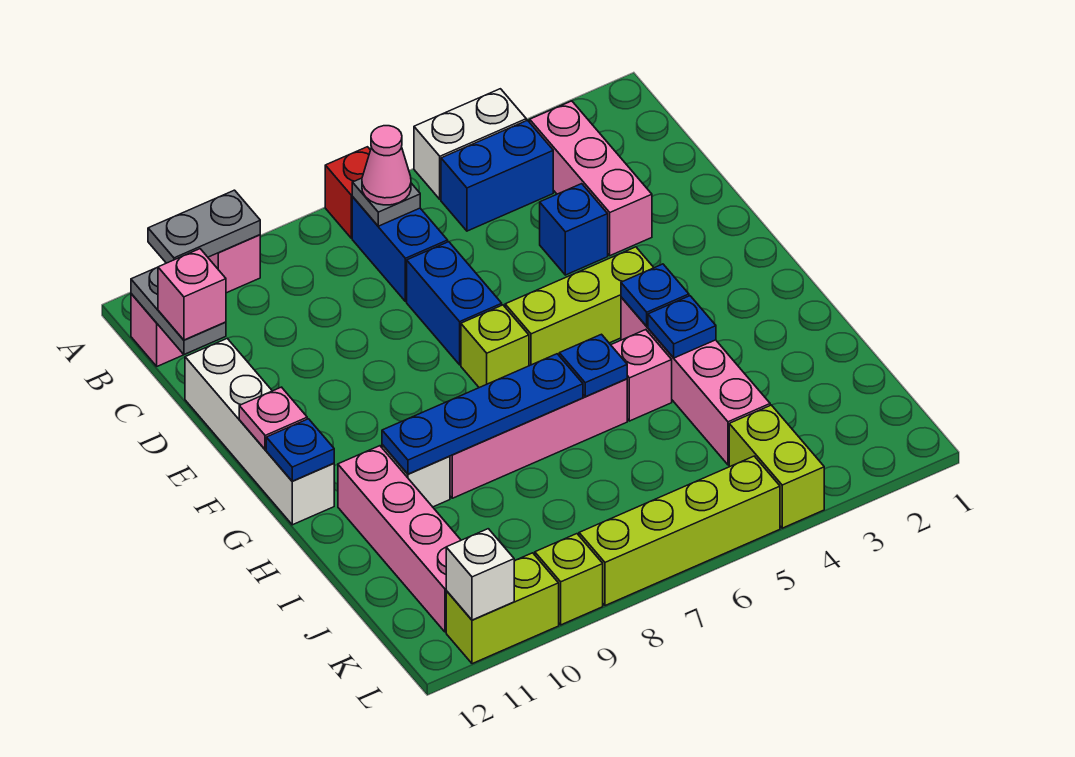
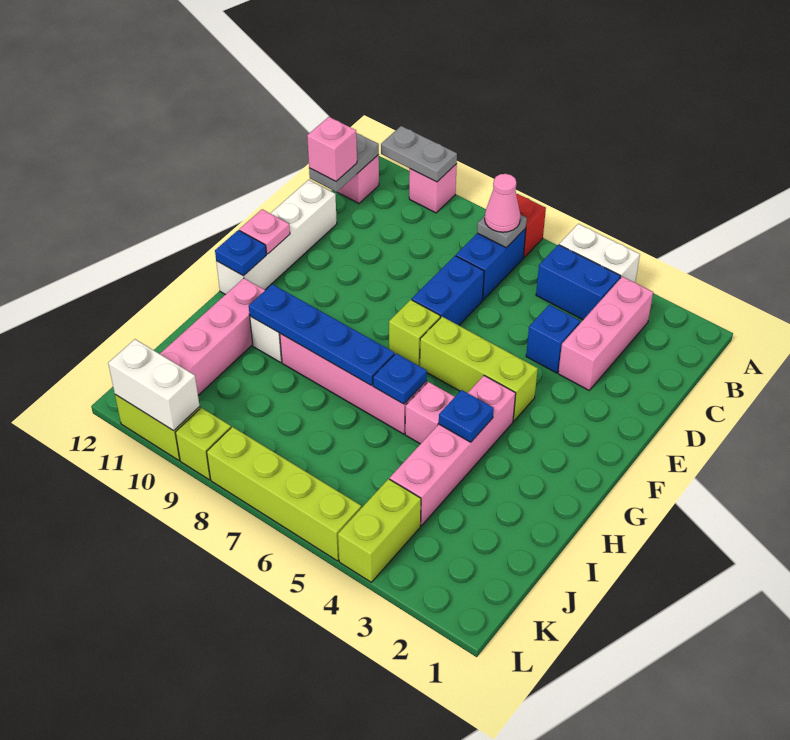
blue 1x1 plate [621,264,689,326] -> none
white 1x1 brick [446,529,514,620] -> white 1x2 brick [108,339,200,431]

